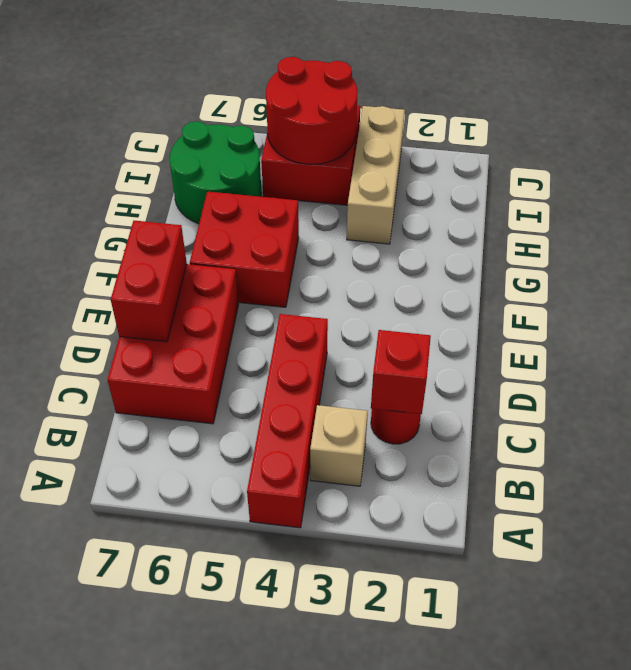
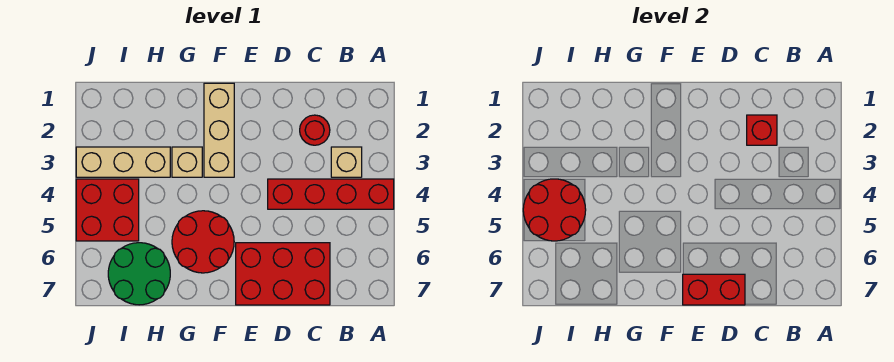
none -> tan 1x3 brick [204,83,234,177]
red 2x2 brick [190,191,299,307] -> red 2x2 round brick [172,211,234,273]
none -> tan 1x1 brick [172,147,202,177]

